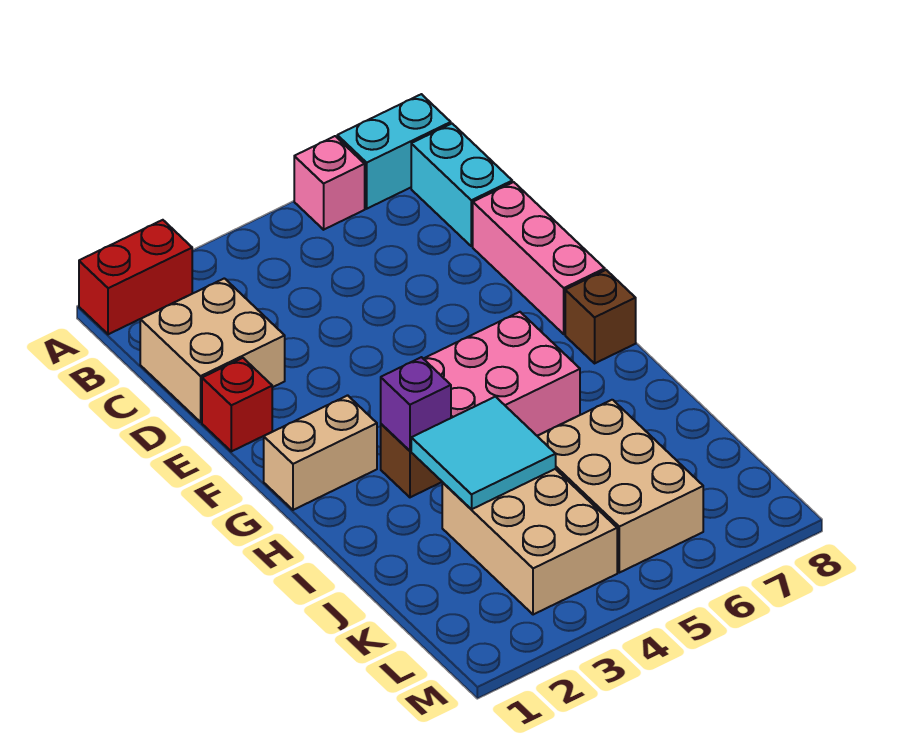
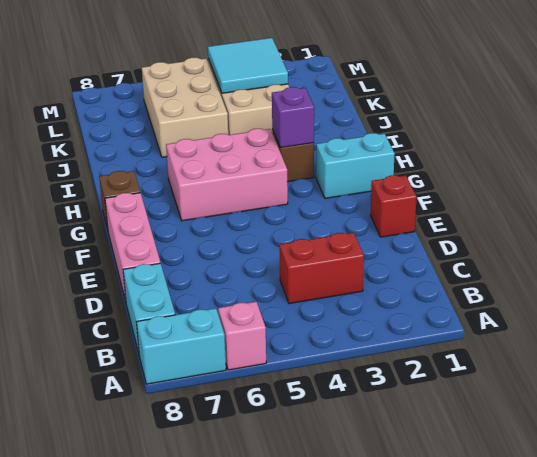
red 1x2 brick [79,220,192,334] -> red 1x2 brick moved to [279,232,364,304]
tan 2x2 brick [140,278,285,422] -> none
tan 1x2 brick [264,395,377,510] -> cyan 1x2 brick [316,133,395,198]
cyan 2x2 tile [411,397,556,509] -> cyan 2x2 tile moved to [208,38,288,93]

